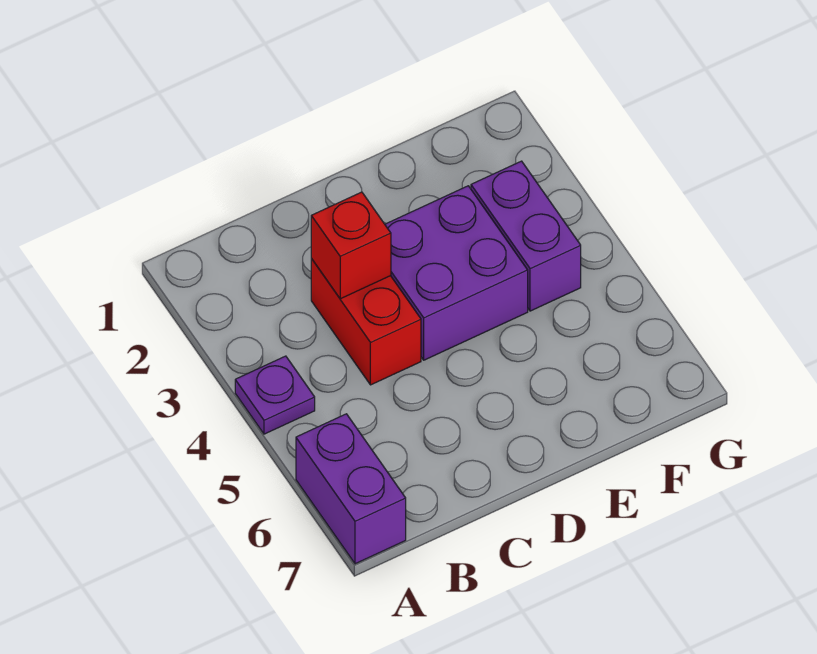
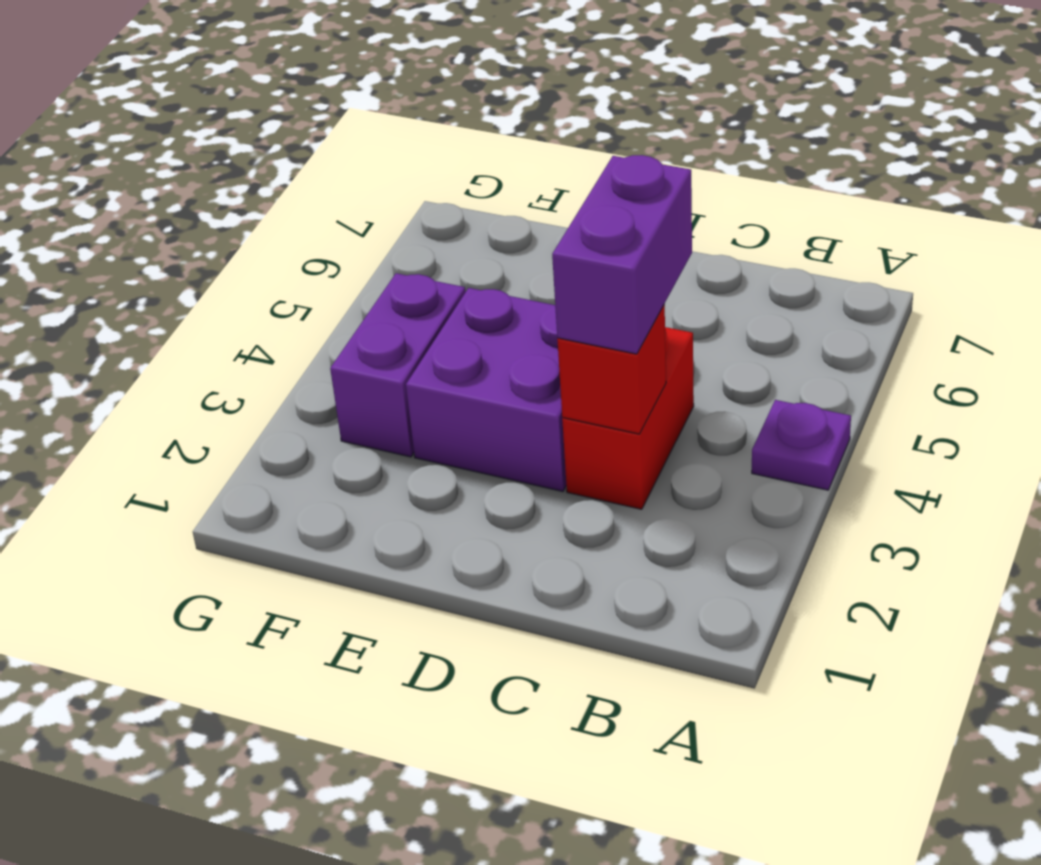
purple 1x2 brick [296,414,406,564] -> purple 1x2 brick moved to [552,155,692,354]

